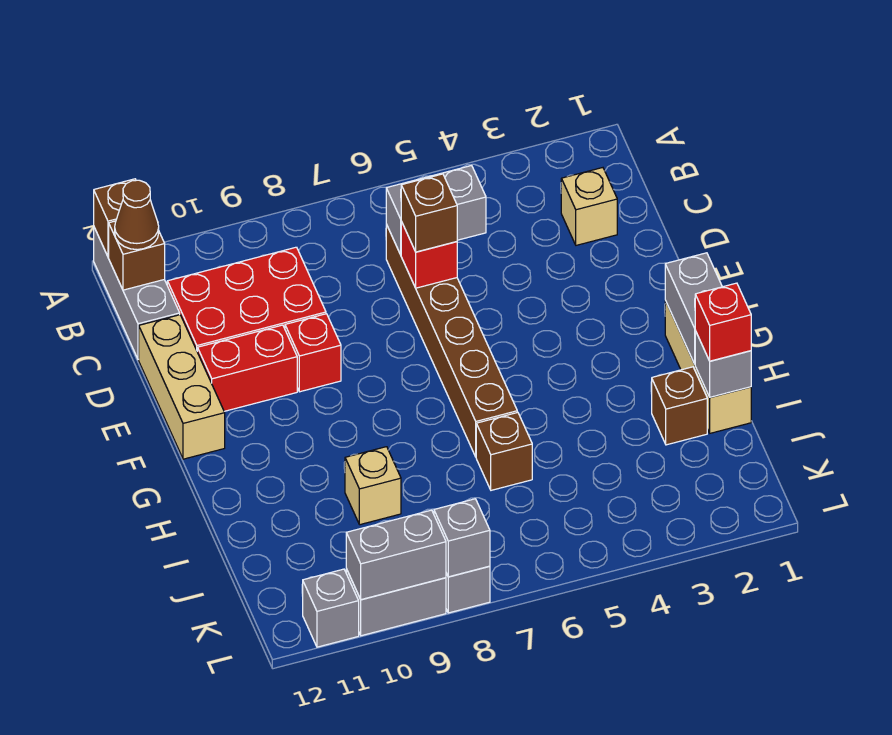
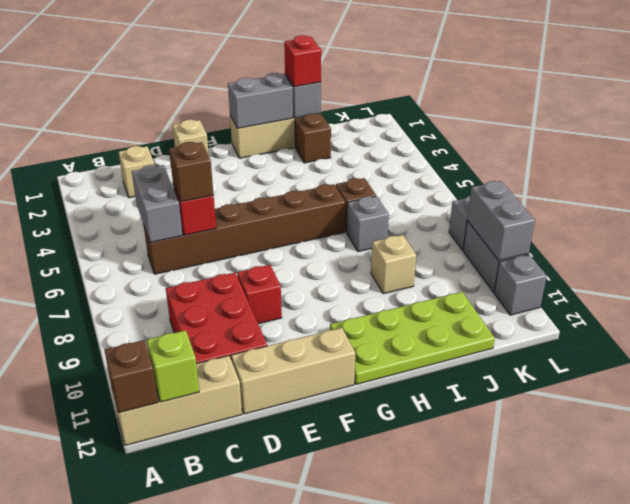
grey 1x3 brick [94,228,180,359] -> tan 1x3 brick [112,356,242,445]
brown 1x1 brick [109,221,165,290] -> lime 1x1 brick [147,330,199,402]
brown 1x1 cone [115,180,159,250] -> none
none -> tan 1x1 brick [172,119,209,155]
red 1x2 brick [197,325,297,411] -> none
none -> lime 2x4 plate [330,292,495,384]
grey 1x1 brick [434,499,490,577] -> grey 1x1 brick moved to [347,196,389,252]

